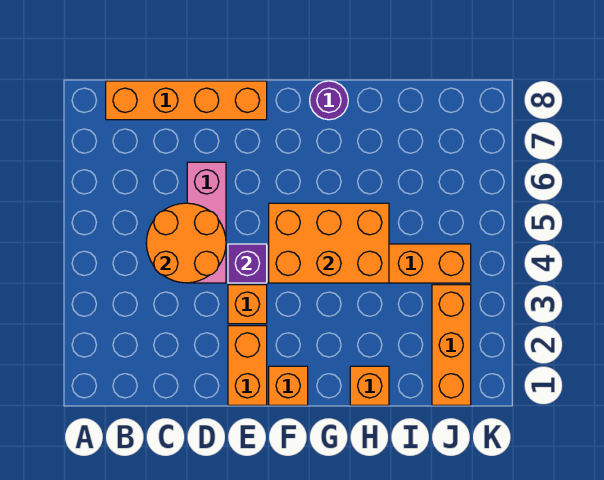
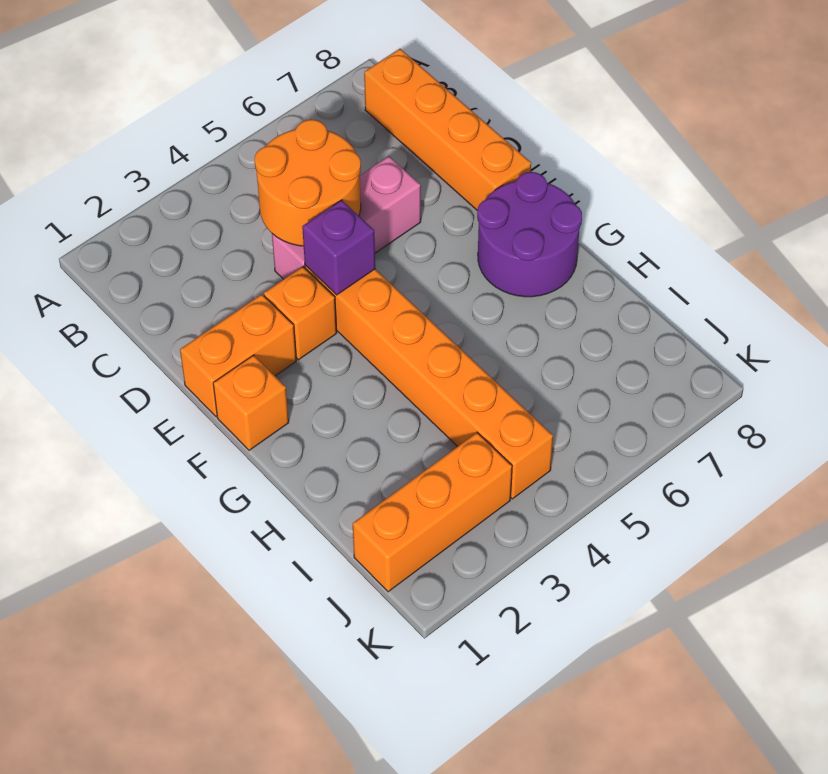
orange 2x3 brick [269,203,389,283] -> none
purple 1x1 round brick [310,81,348,120] -> purple 2x2 round brick [477,172,582,297]
orange 1x1 brick [350,366,389,405] -> none

